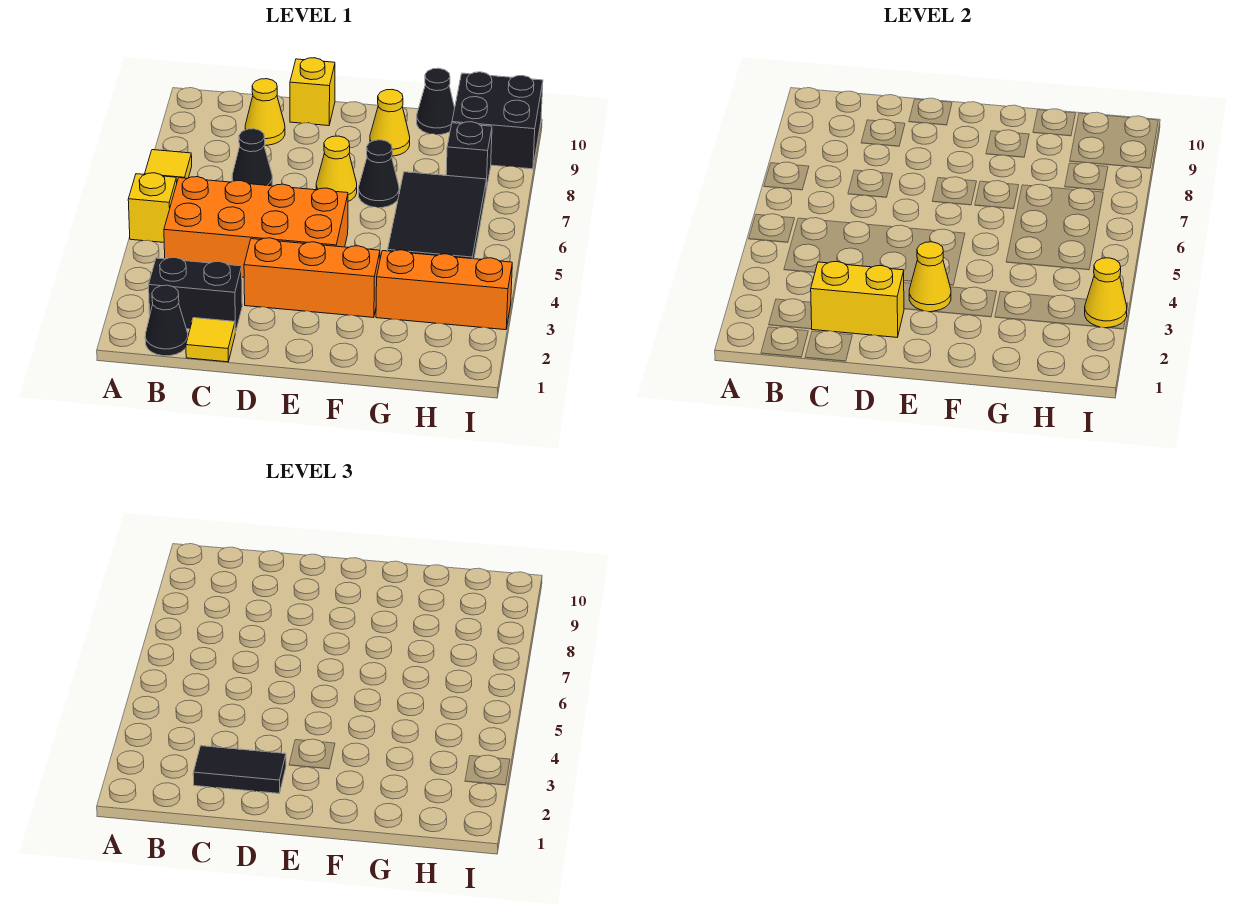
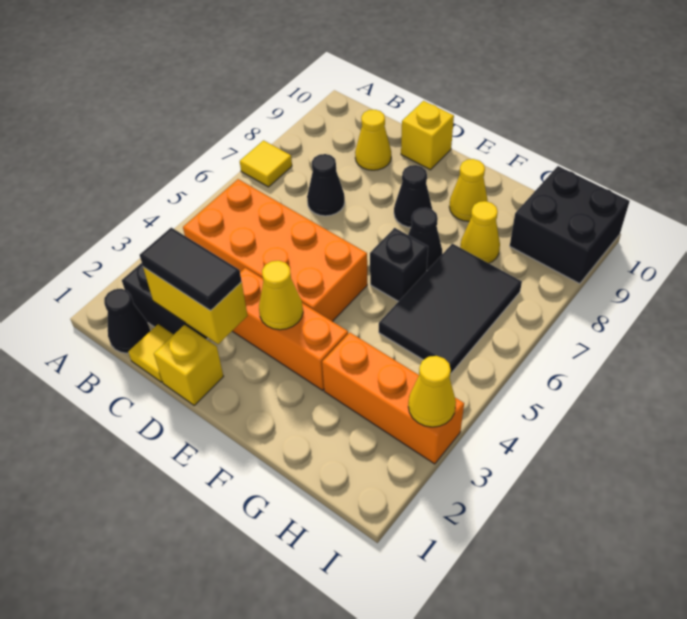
yellow 1x1 brick [128,173,177,242] -> yellow 1x1 brick moved to [154,325,223,405]
yellow 1x1 cone [316,136,357,201] -> yellow 1x1 cone moved to [460,201,500,263]
black 1x1 cone [417,68,455,135] -> black 1x1 cone moved to [394,165,432,227]
black 1x1 brick [446,122,492,190] -> black 1x1 brick moved to [370,228,428,302]

